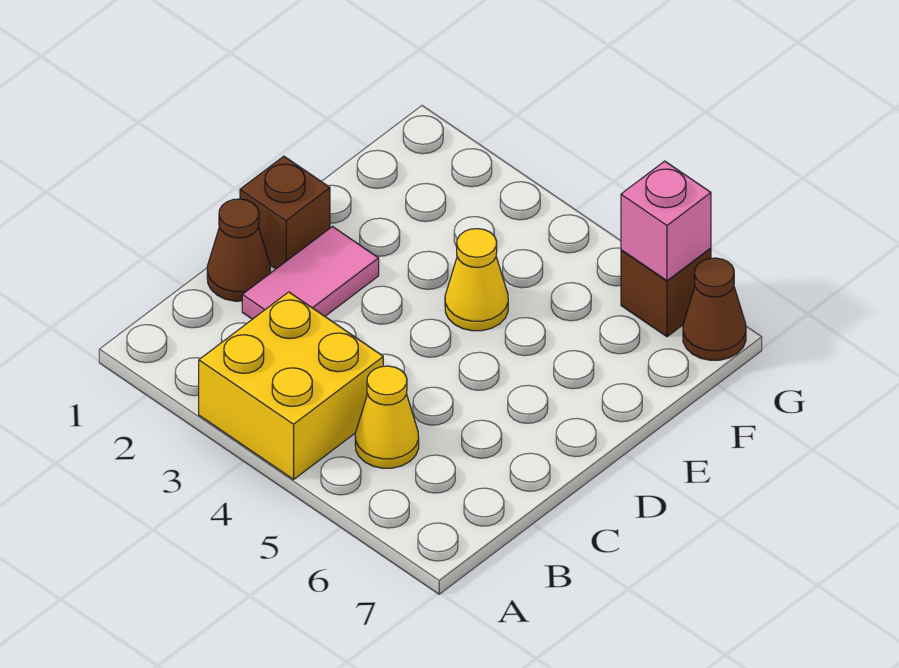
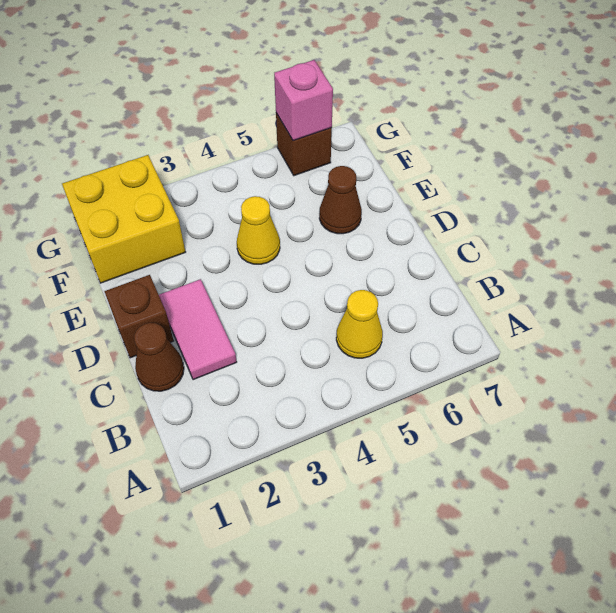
yellow 2x2 brick [199,292,383,480] -> yellow 2x2 brick moved to [62,155,185,283]
brown 1x1 cone [683,258,746,360] -> brown 1x1 cone moved to [319,166,362,234]

